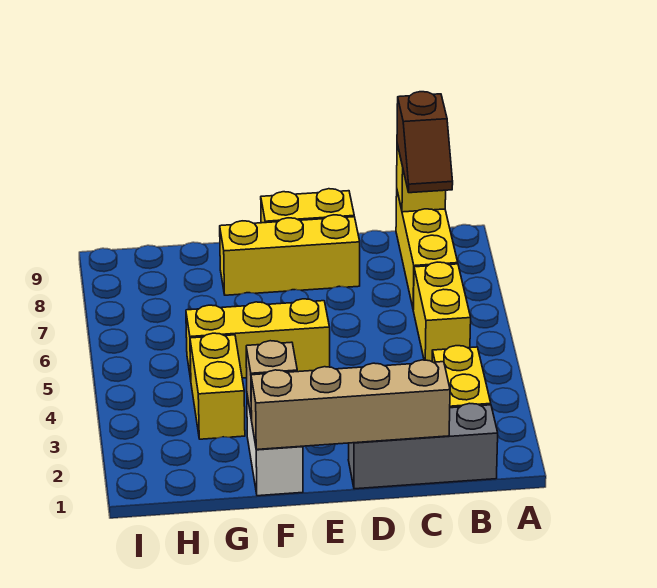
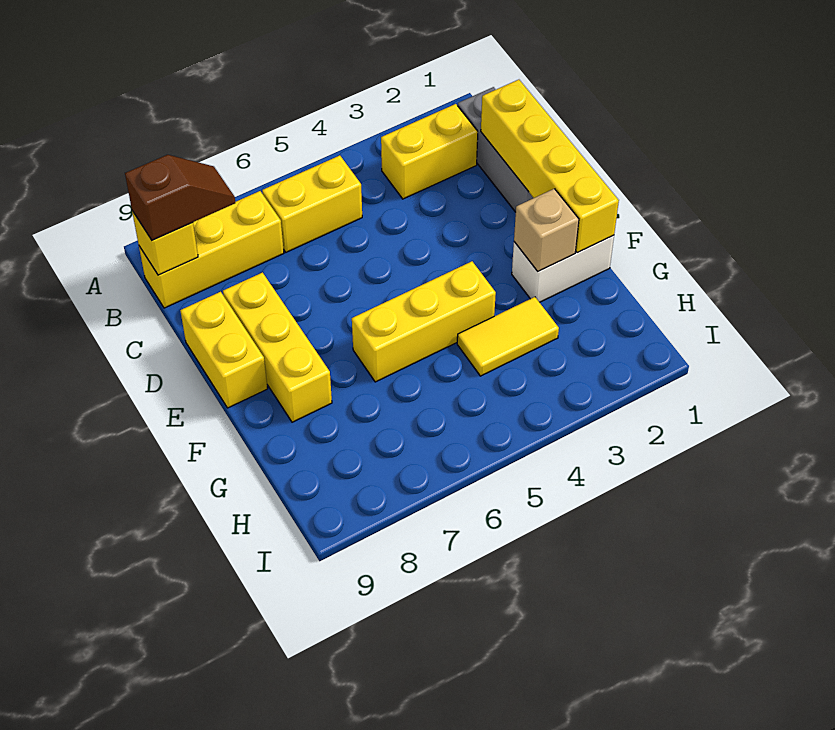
tan 1x4 brick [251,360,450,450] -> yellow 1x4 brick [481,80,619,253]
yellow 1x3 brick [186,299,330,379] -> yellow 1x3 brick turned to [352,261,496,382]
yellow 1x2 brick [190,333,245,439] -> yellow 1x2 tile [457,297,559,376]

